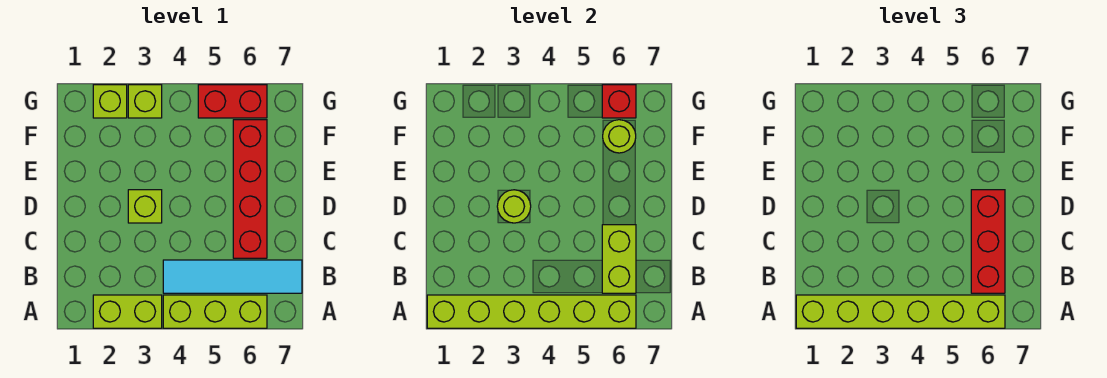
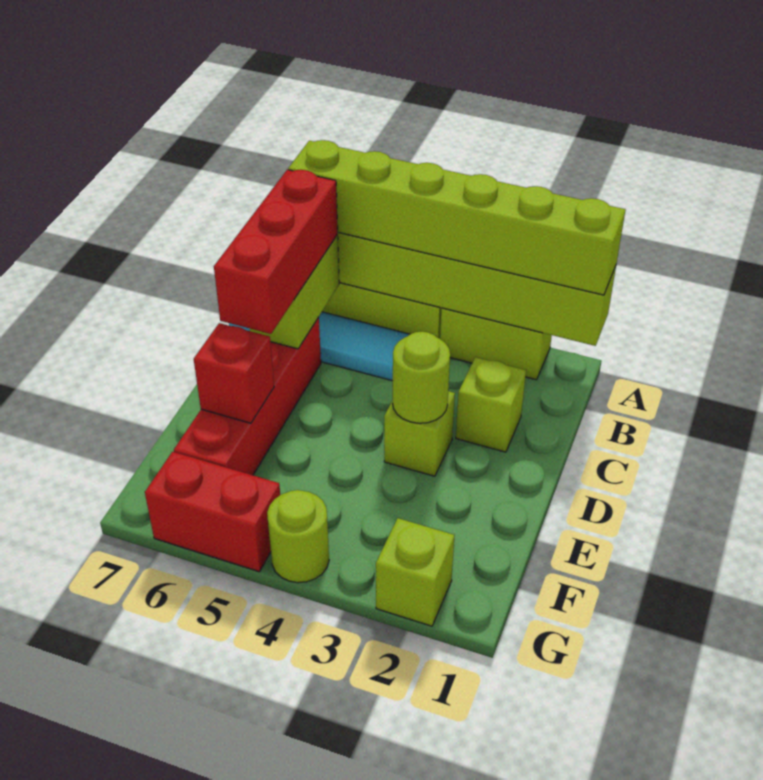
lime 1x1 round brick [603,120,636,153] -> lime 1x1 round brick moved to [267,490,329,583]
lime 1x1 brick [128,85,162,118] -> lime 1x1 brick moved to [456,357,526,452]
red 1x1 brick [602,85,636,118] -> red 1x1 brick moved to [194,323,274,423]

